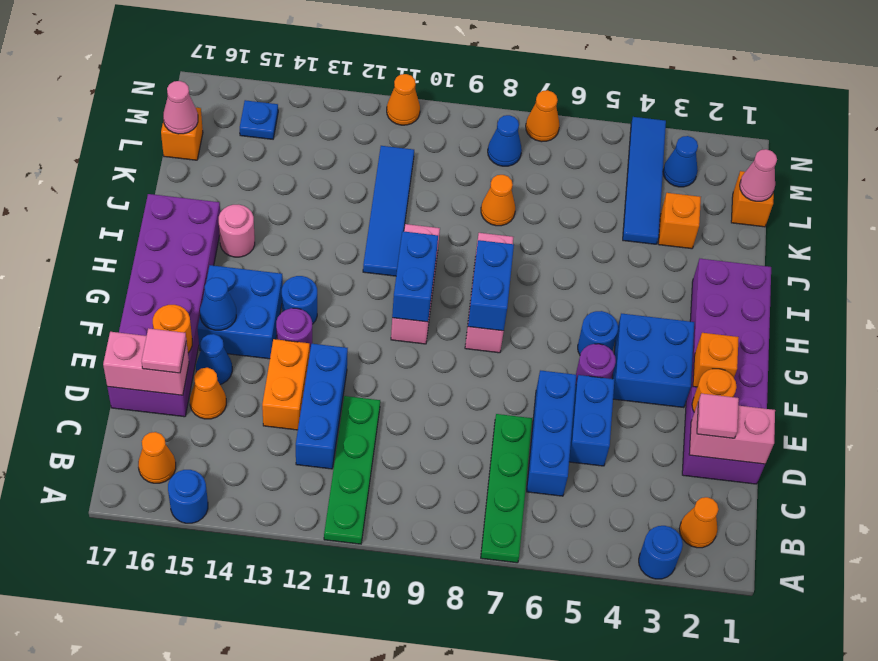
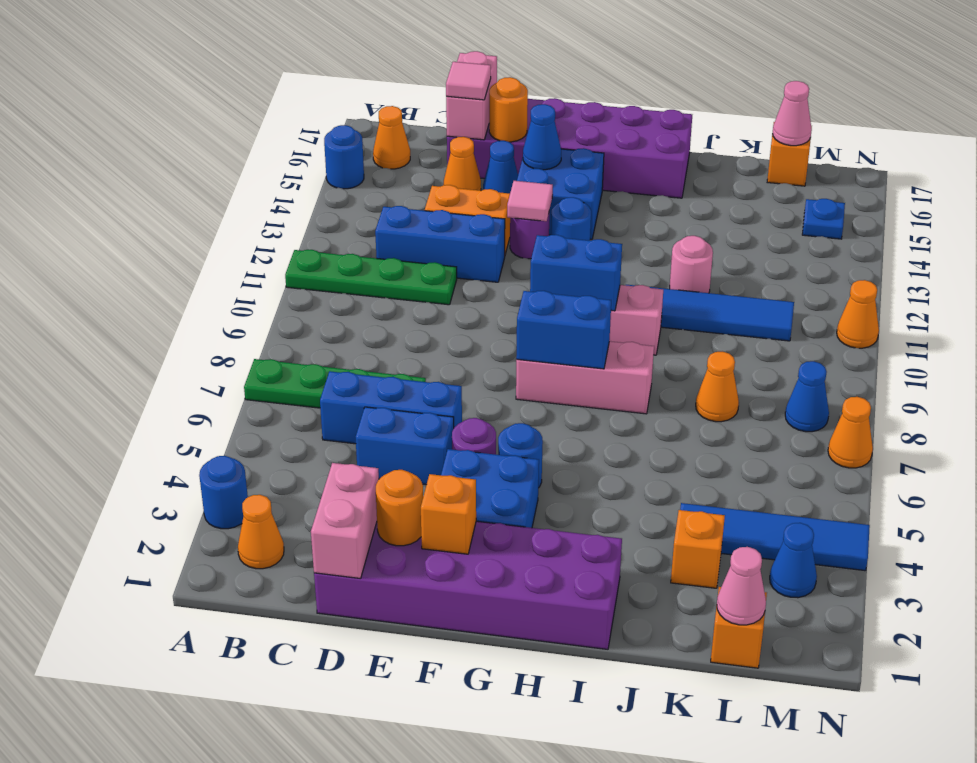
pink 1x1 tile [697,394,739,438] -> pink 1x1 tile moved to [507,181,553,221]
pink 1x1 round brick [219,205,255,257] -> pink 1x1 round brick moved to [670,236,713,293]

